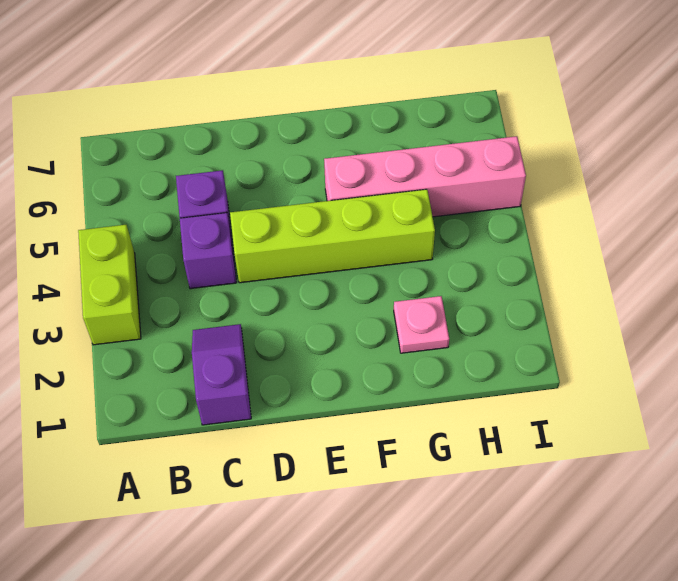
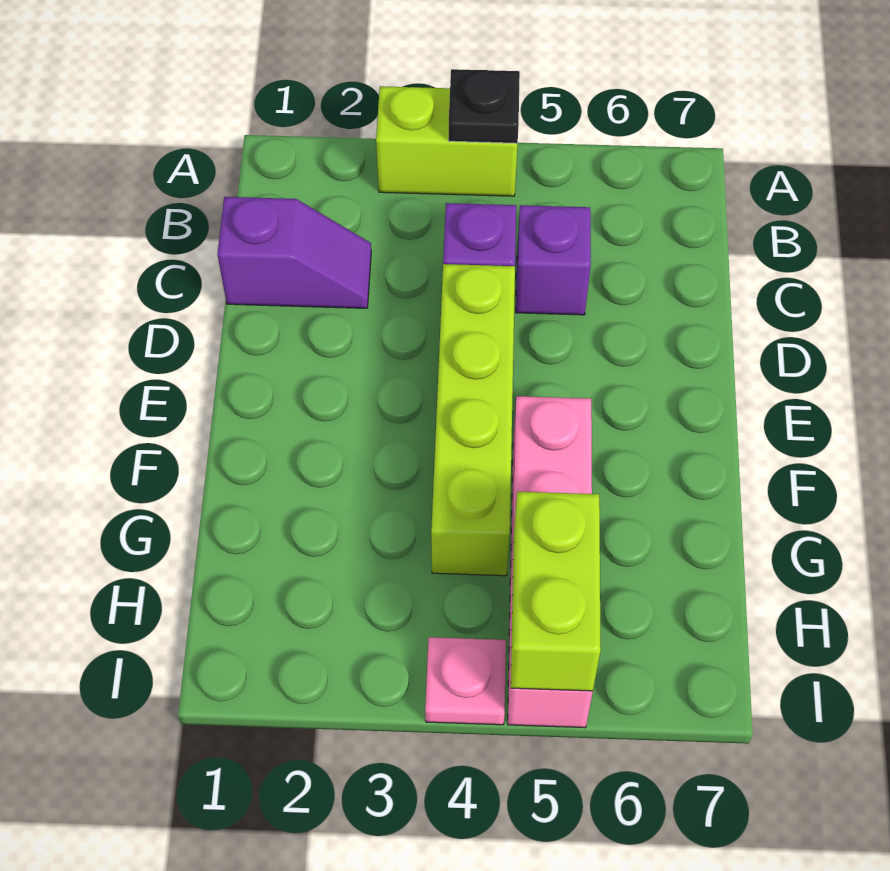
none -> black 1x1 plate [448,69,520,143]
pink 1x1 plate [394,296,449,353] -> pink 1x1 plate moved to [425,637,506,725]
none -> lime 1x2 brick [511,492,601,691]

